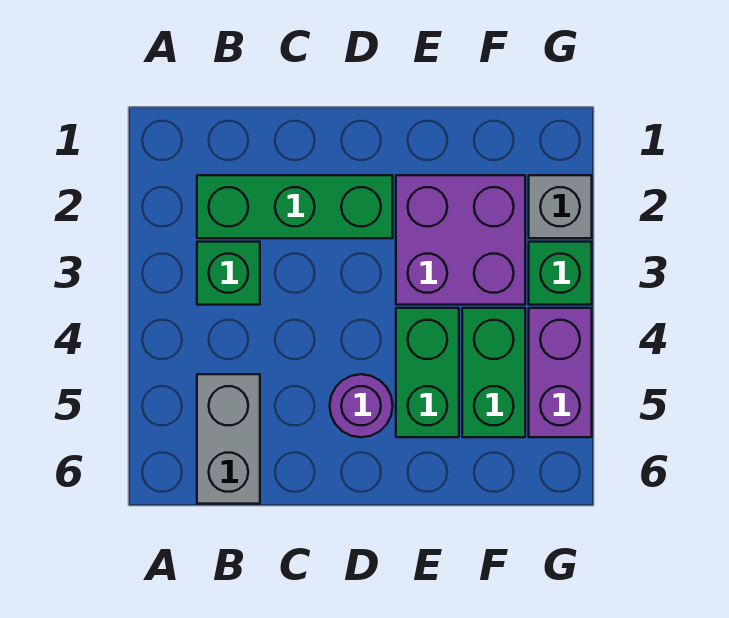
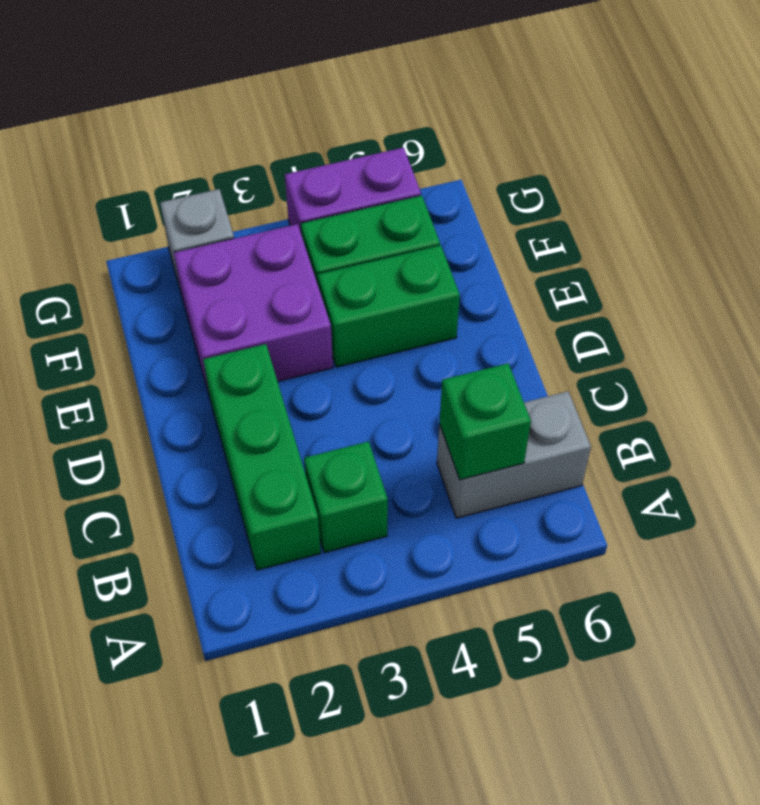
purple 1x1 round brick [330,374,393,437] -> none
green 1x1 brick [529,242,592,305] -> green 1x1 brick moved to [440,363,531,480]

